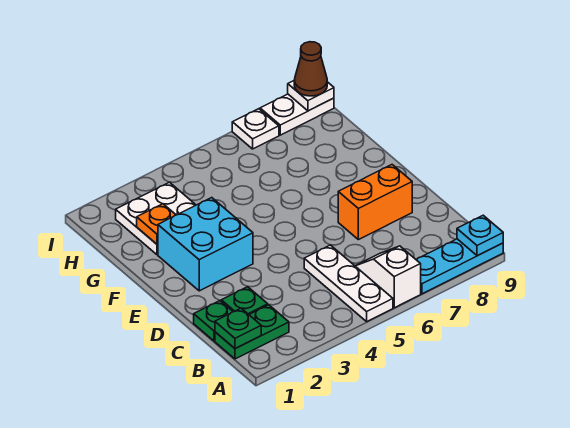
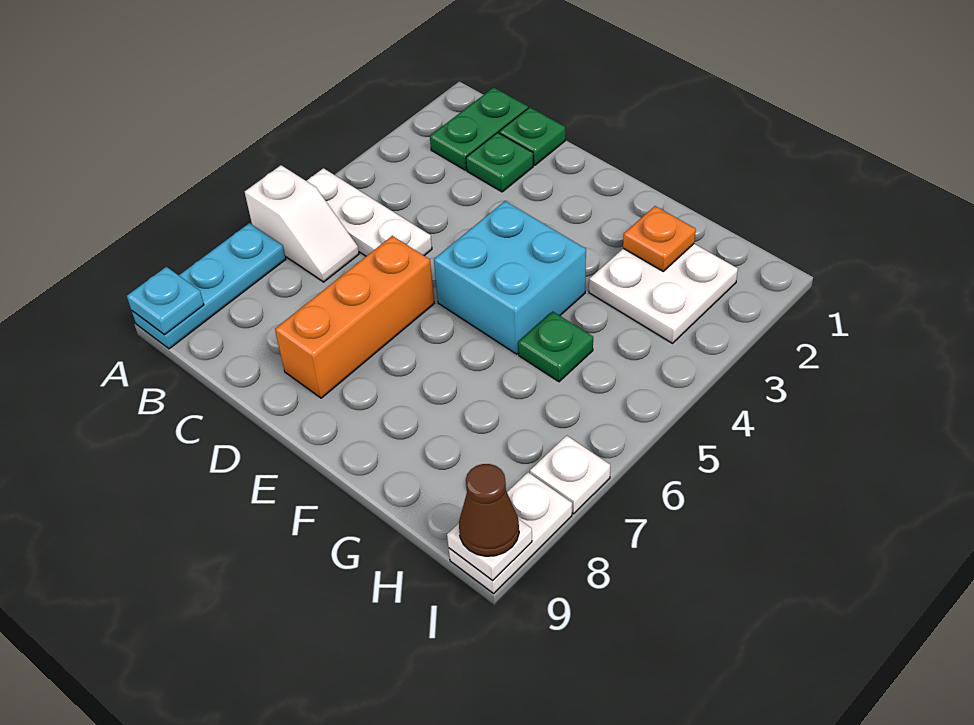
green 1x1 plate [215,308,261,349] -> green 1x1 plate moved to [518,311,593,382]
orange 1x2 brick [338,165,412,240] -> orange 1x3 brick [275,236,434,398]
cyan 2x2 brick [158,198,253,291] -> cyan 2x2 brick moved to [434,201,586,354]

